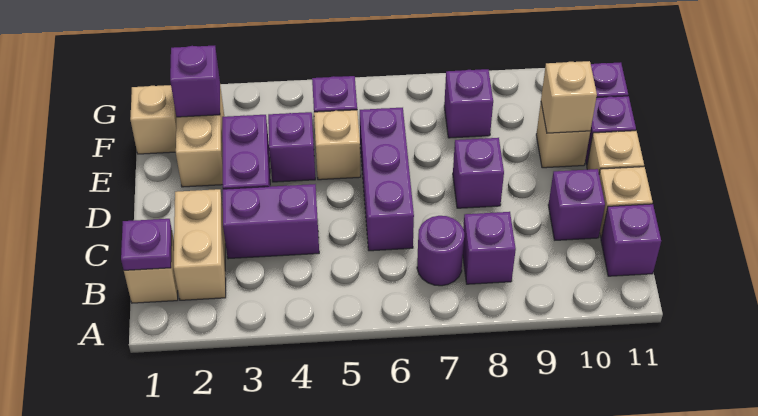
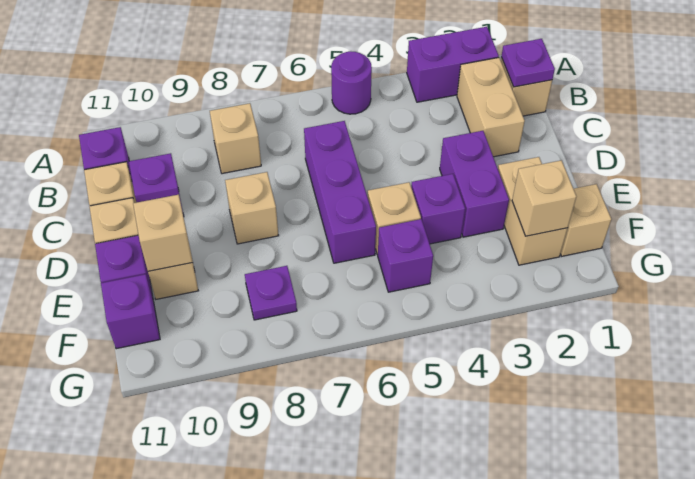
purple 1x1 round brick [417,216,464,286] -> purple 1x1 round brick moved to [331,51,372,114]
purple 1x1 brick [463,212,516,284] -> tan 1x1 brick [210,103,261,174]
purple 1x2 brick [223,184,319,259] -> purple 1x2 brick moved to [407,27,499,102]
purple 1x1 brick [453,138,504,208] -> tan 1x1 brick [225,172,279,244]
purple 1x1 brick [170,46,220,117] -> tan 1x1 brick [512,160,576,236]
purple 1x1 brick [444,69,493,138] -> purple 1x1 plate [245,266,297,320]

